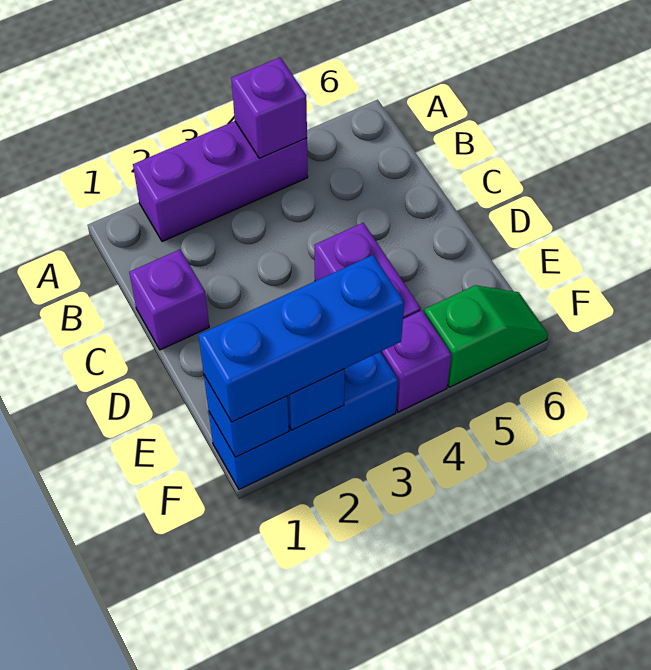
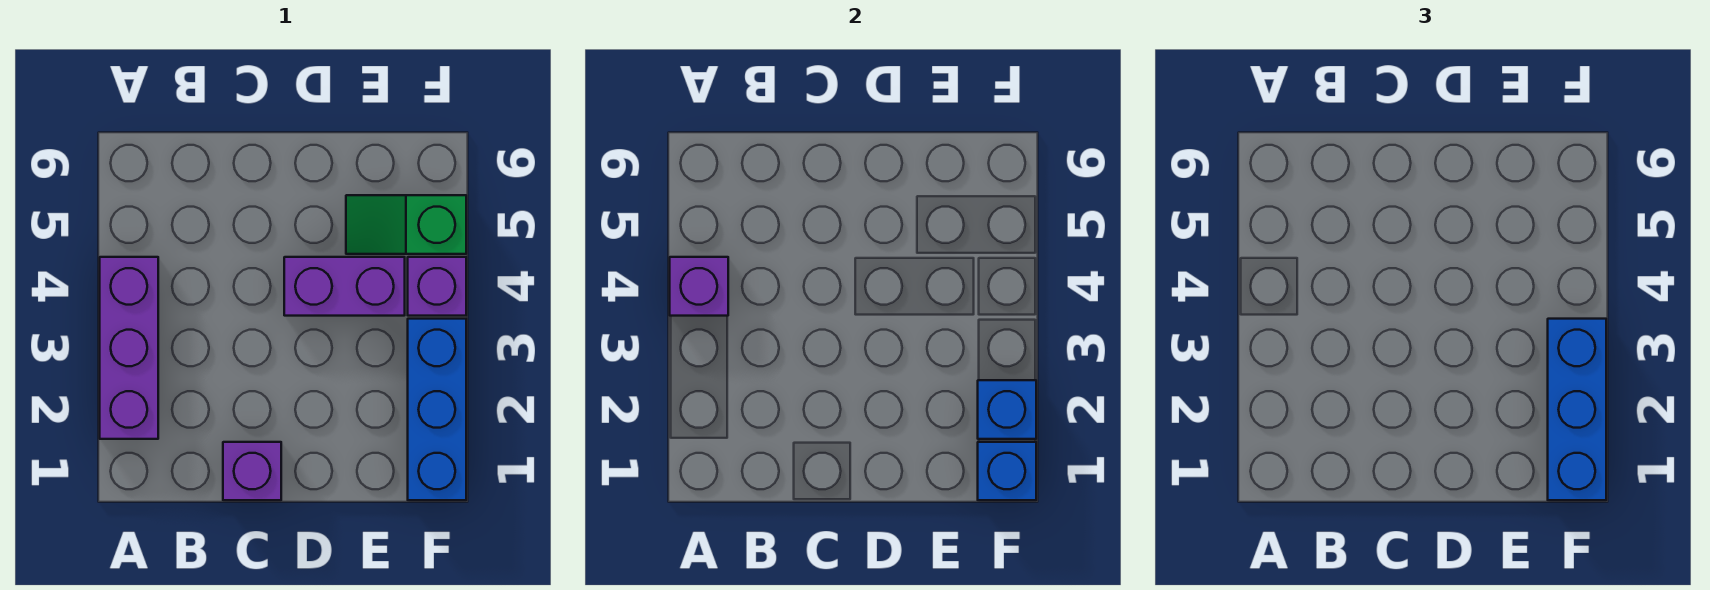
green 1x2 slope [424,285,548,387] -> green 1x2 slope turned to [346,195,466,254]

